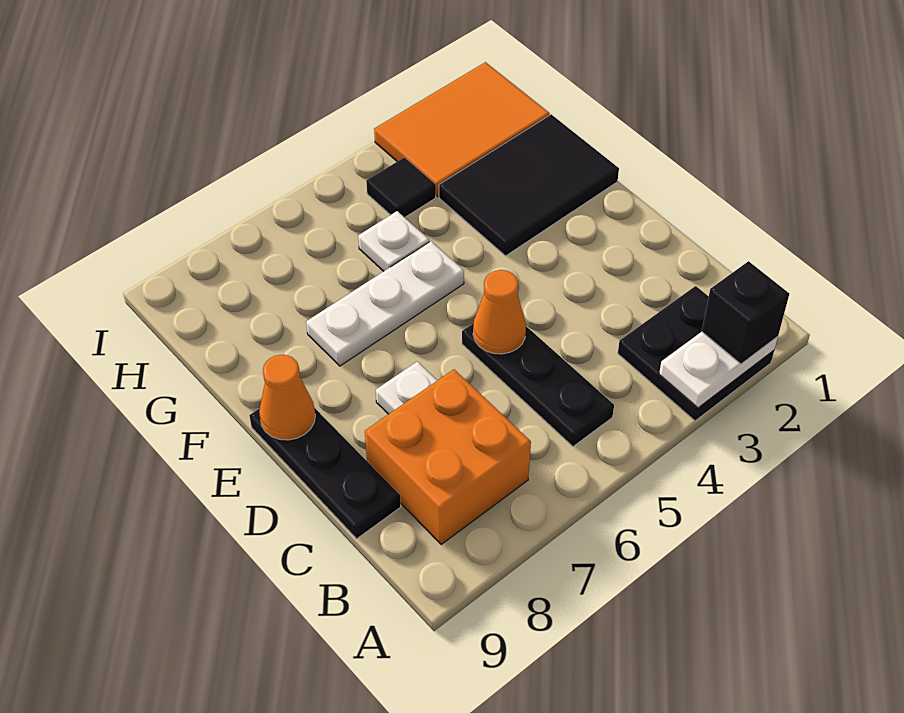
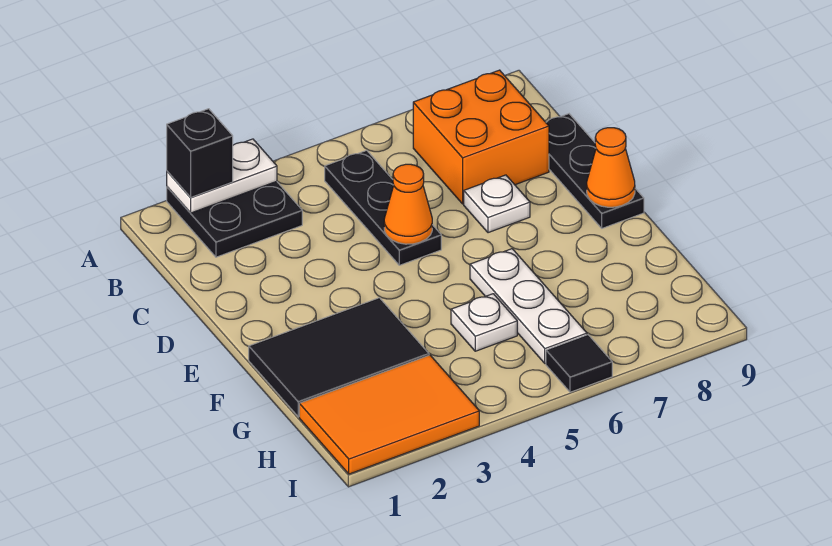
white 1x3 plate [306,241,464,366] -> white 1x3 plate turned to [470,249,587,364]
black 1x1 tile [366,158,436,217] -> black 1x1 tile moved to [546,335,612,392]

